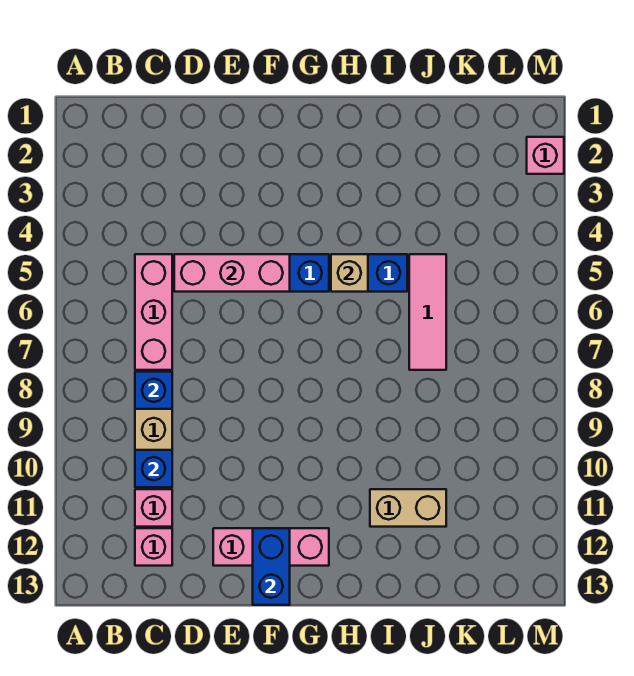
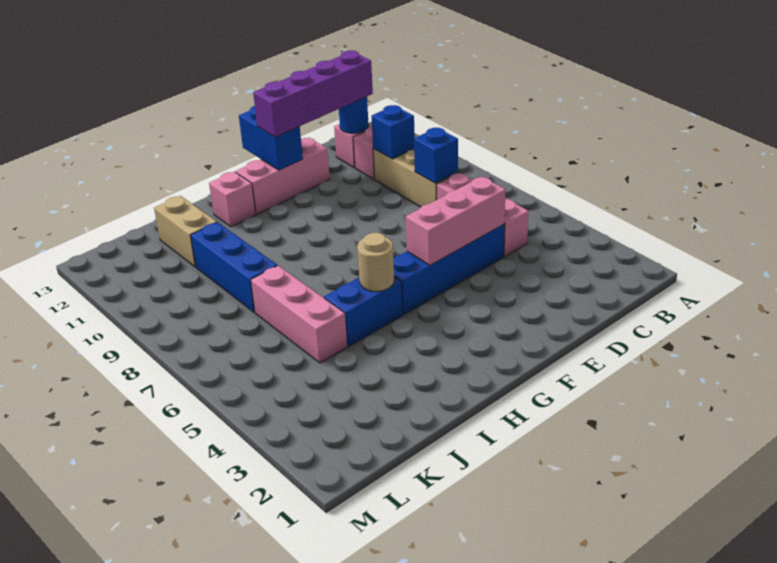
none -> blue 1x1 round brick [339,97,369,133]
none -> purple 1x4 brick [253,50,373,137]
tan 1x1 brick [331,254,368,292] -> tan 1x1 round brick [357,233,394,291]
tan 1x2 brick [370,489,446,527] -> tan 1x2 brick turned to [154,196,217,267]
pink 1x3 tile [409,254,446,370] -> pink 1x3 brick [251,266,347,363]
none -> blue 1x3 brick [191,222,277,312]
pink 1x1 brick [527,137,564,174] -> pink 1x1 brick moved to [209,172,256,227]

